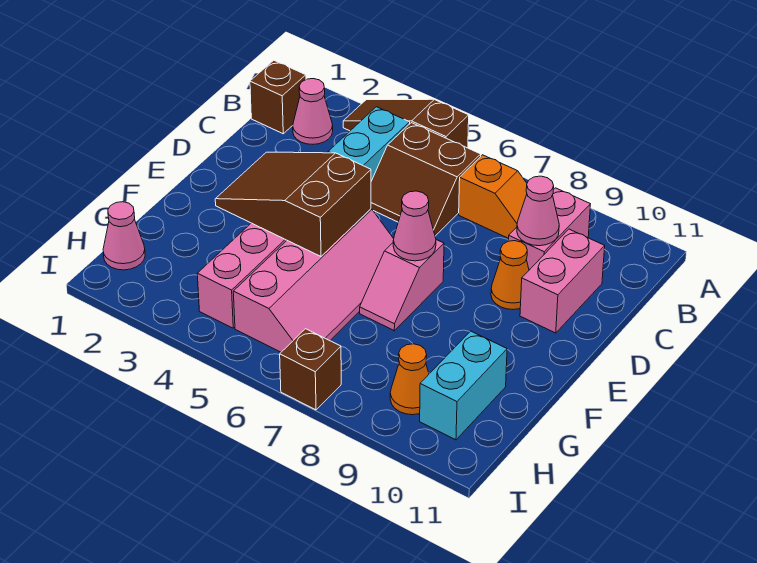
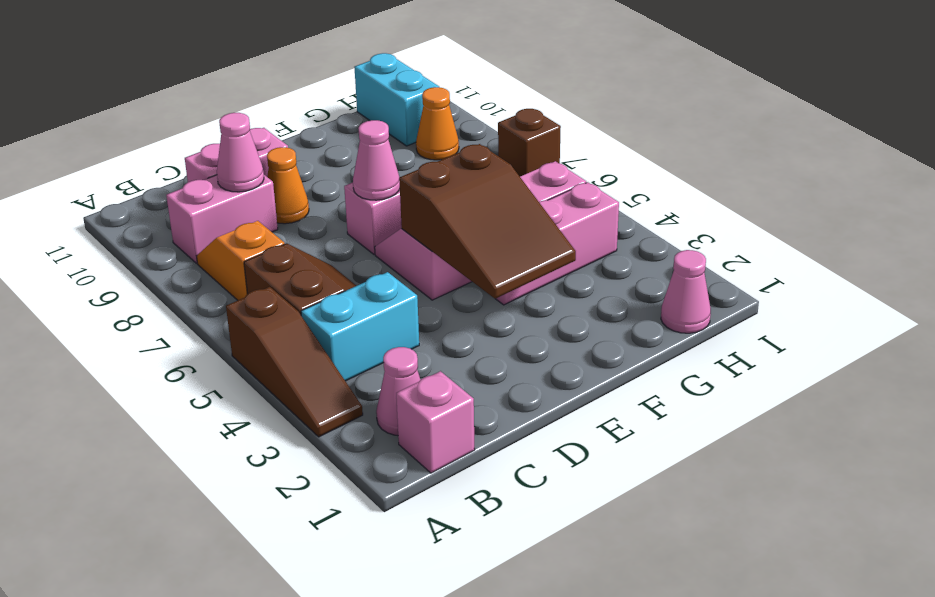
brown 1x1 brick [250,60,306,134] -> pink 1x1 brick [396,371,475,473]
cyan 1x2 brick [420,331,507,440] -> cyan 1x2 brick turned to [354,53,439,146]

